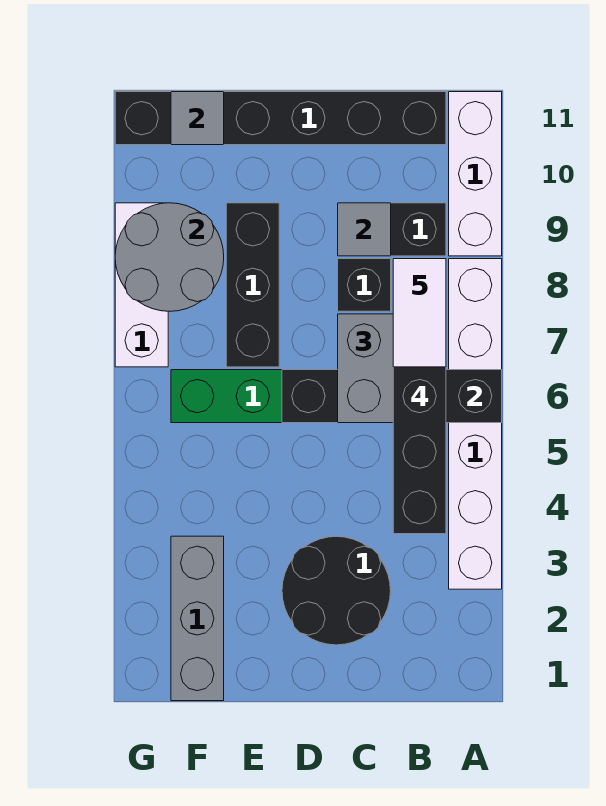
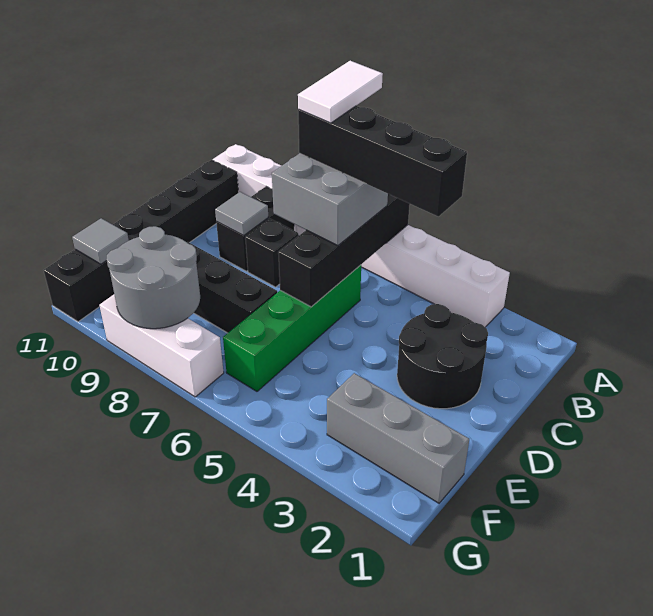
white 1x2 tile [393,259,446,367] -> white 1x2 tile turned to [298,61,383,123]

